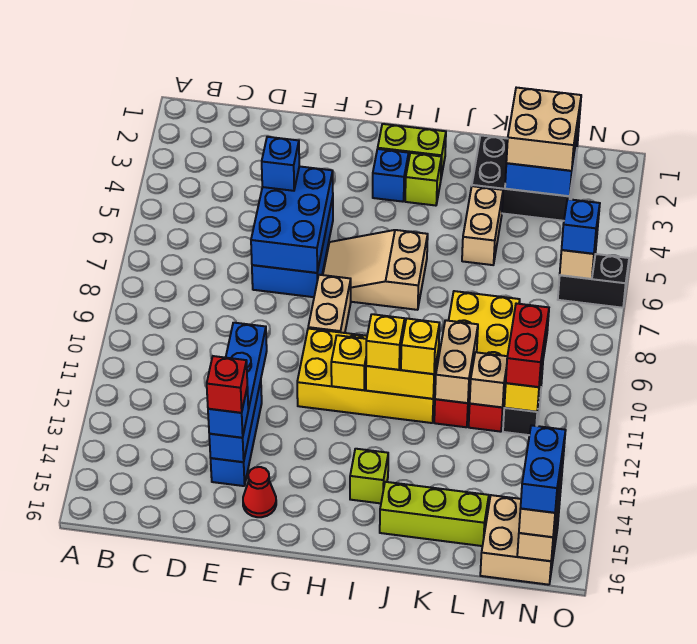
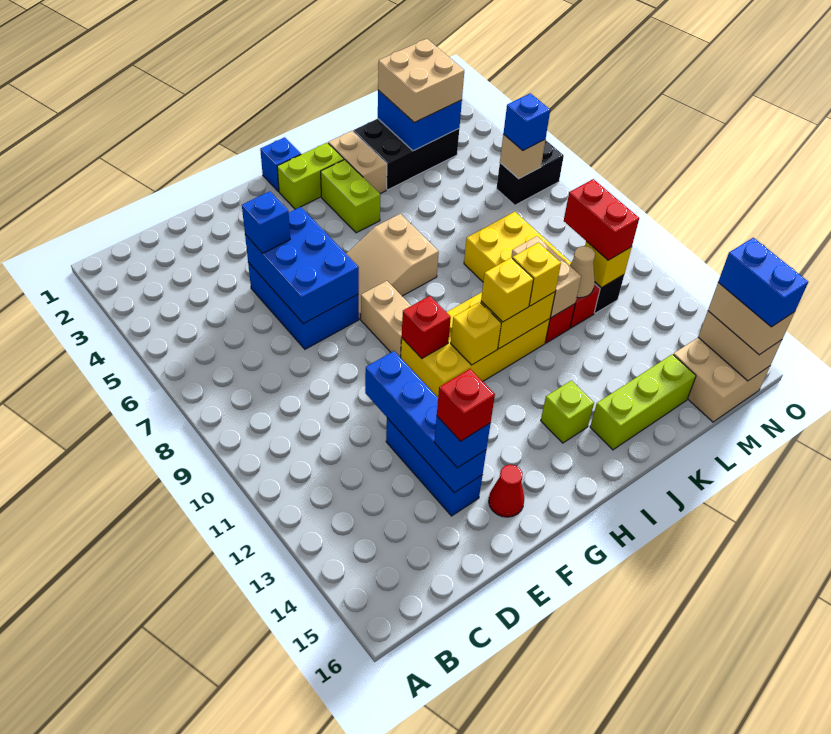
none -> red 1x1 brick [402,296,451,358]
blue 1x1 brick [373,149,409,202] -> blue 1x1 brick moved to [260,137,301,192]
lime 1x1 brick [405,153,441,206] -> lime 1x2 brick [321,160,380,233]
tan 1x2 brick [462,186,503,265] -> tan 1x2 brick moved to [328,131,387,194]
tan 1x1 brick [470,352,507,407] -> tan 1x1 cone [570,246,595,298]

